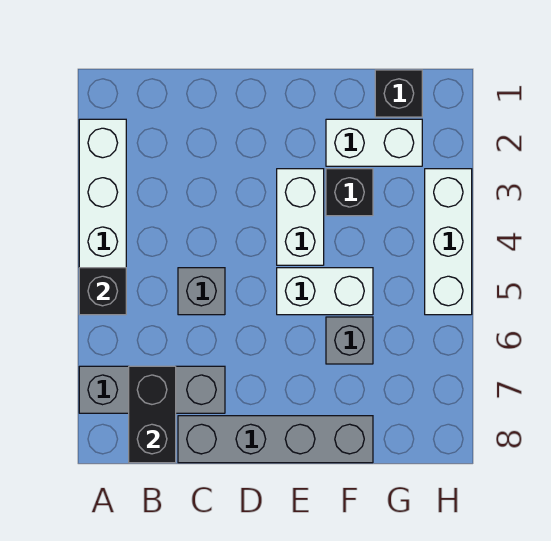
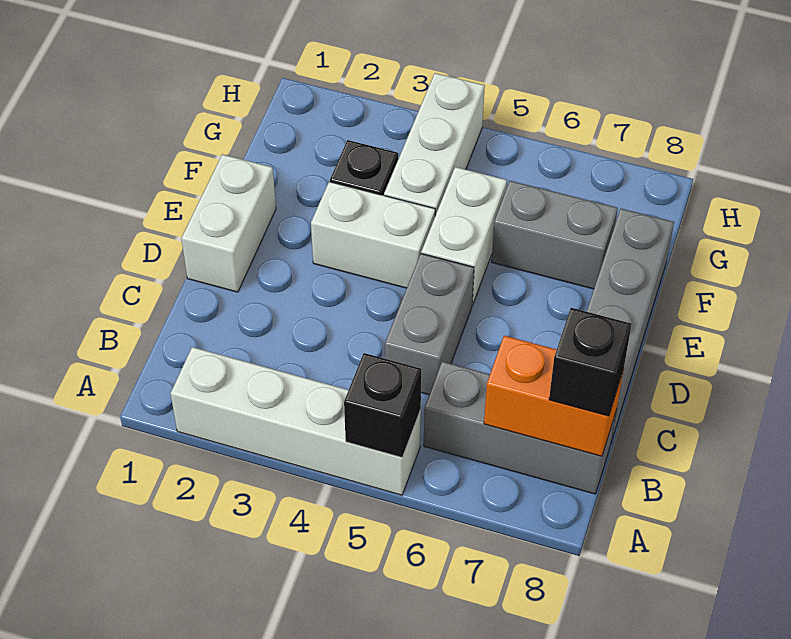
grey 1x3 brick [79,366,225,413] -> grey 1x3 brick turned to [424,361,616,494]
black 1x2 brick [129,366,176,463] -> orange 1x2 brick [484,336,624,456]
grey 1x1 brick [178,268,225,315] -> grey 1x2 brick [385,254,474,395]
white 1x2 brick [326,119,422,166] -> white 1x2 brick moved to [181,154,276,292]
grey 1x1 brick [326,317,373,364] -> grey 1x2 brick [492,181,618,289]
black 1x1 brick [375,70,422,117] -> black 1x1 brick moved to [549,308,631,416]
white 1x3 brick [425,169,472,315] -> white 1x3 brick turned to [384,73,485,216]

